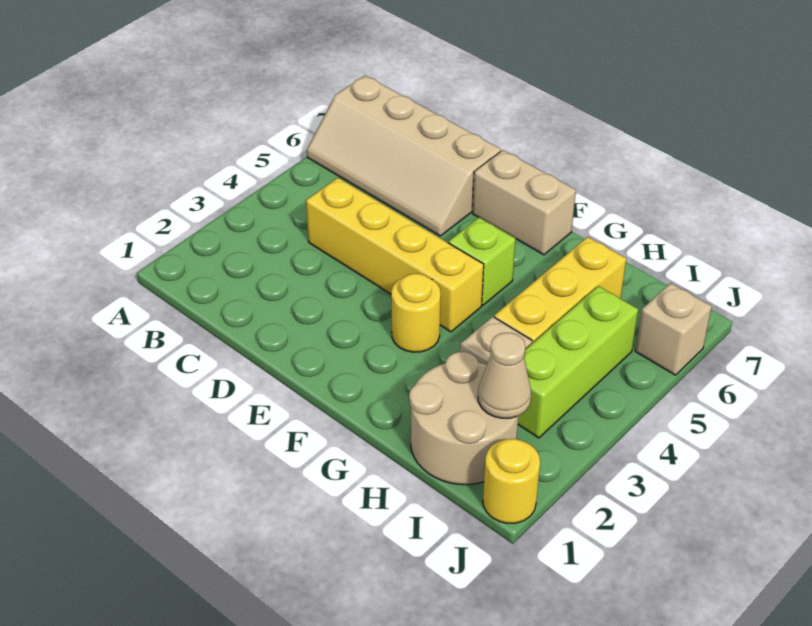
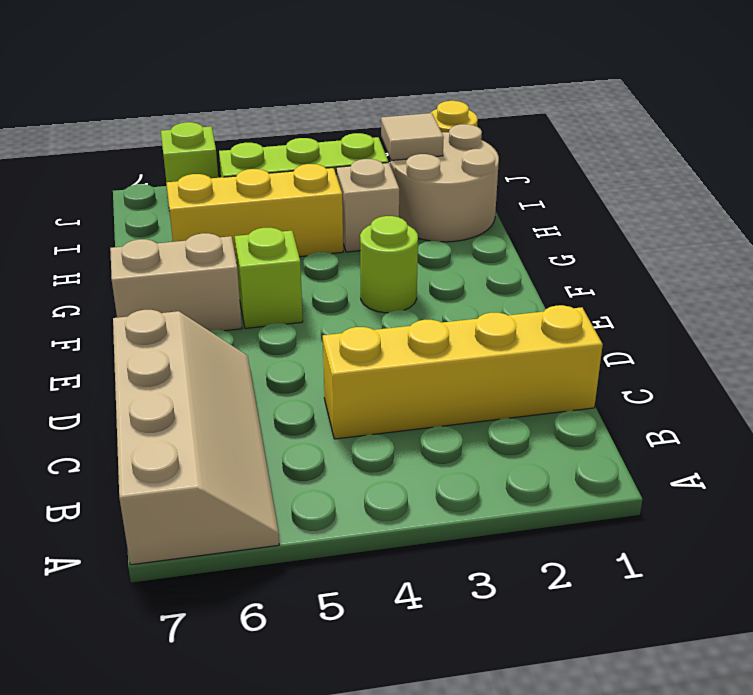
yellow 1x4 brick [306,178,484,332] -> yellow 1x4 brick turned to [323,305,603,439]
tan 1x2 brick [472,150,576,255] -> tan 1x2 brick turned to [110,233,242,331]
yellow 1x1 round brick [391,274,441,352] -> lime 1x1 round brick [360,216,418,313]
tan 1x1 cone [478,333,531,418] -> tan 1x1 tile [381,113,444,160]
tan 1x1 brick [635,283,712,375] -> lime 1x1 brick [161,122,218,182]

